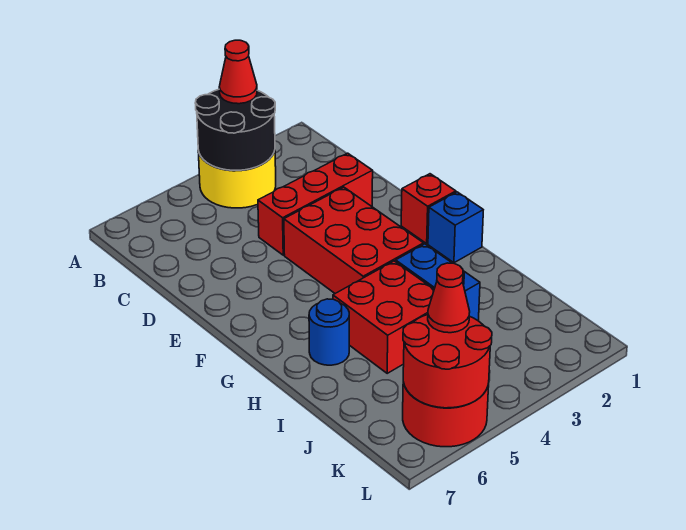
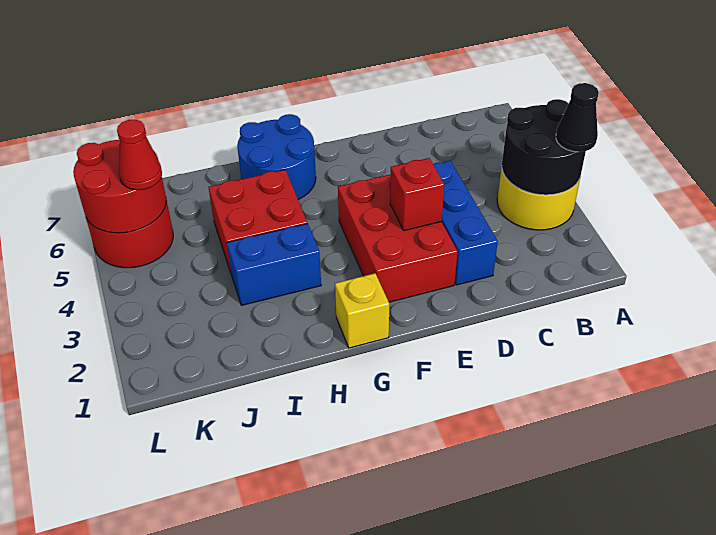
red 1x1 cone [219,40,257,104] -> black 1x1 cone [556,83,599,152]
red 1x3 brick [258,153,373,255] -> blue 1x3 brick [433,161,498,285]
red 2x3 brick [284,187,424,293] -> red 2x3 brick turned to [338,174,457,302]
red 1x1 brick [401,174,456,244] -> red 1x1 brick moved to [390,158,444,231]
blue 1x1 brick [428,192,483,263] -> yellow 1x1 brick [335,273,389,348]
blue 1x1 round brick [309,299,349,365] -> blue 2x2 round brick [237,114,316,199]

